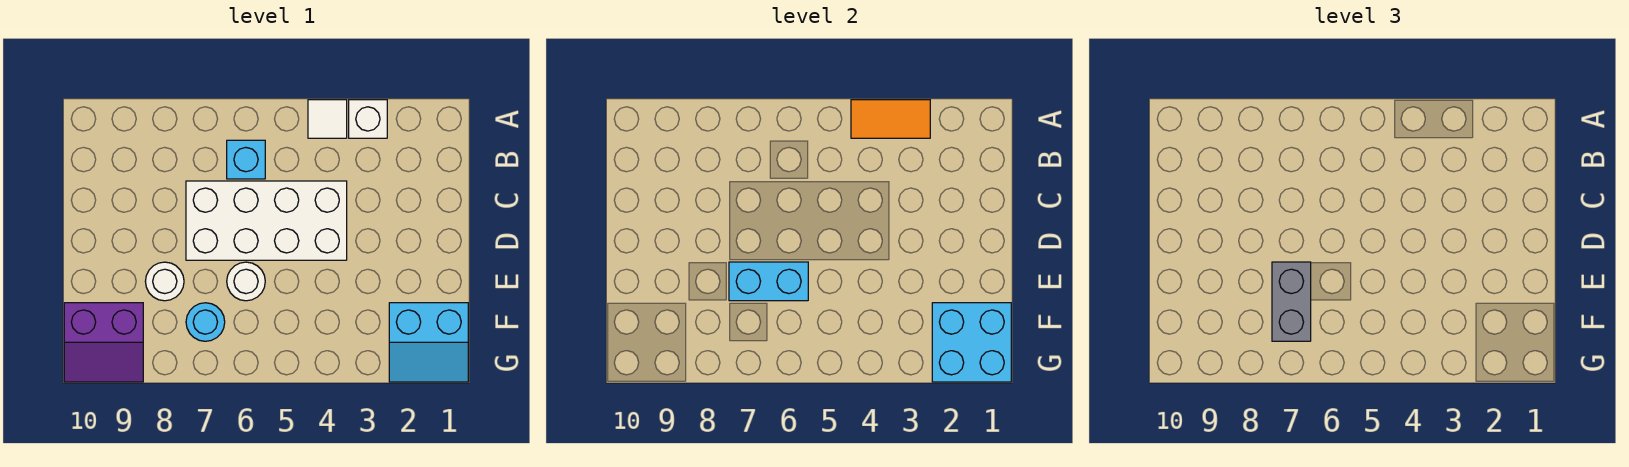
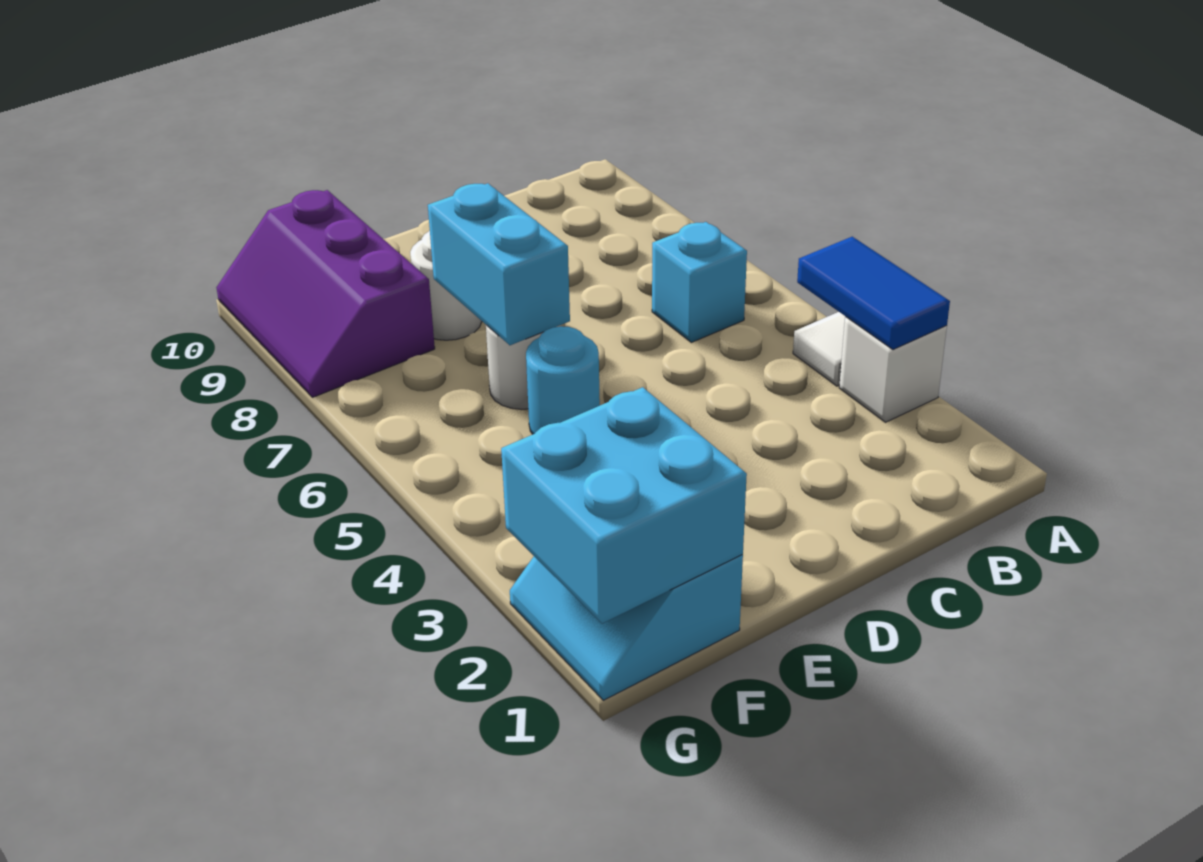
orange 1x2 tile [851,100,930,138] -> blue 1x2 tile [797,237,950,350]
white 2x4 brick [186,181,347,260] -> none
grey 1x2 brick [1272,262,1311,341] -> none
cyan 1x1 round brick [186,303,225,341] -> cyan 1x1 round brick moved to [526,326,600,434]
purple 2x2 slope [64,303,143,382] -> purple 2x3 slope [216,190,435,397]

